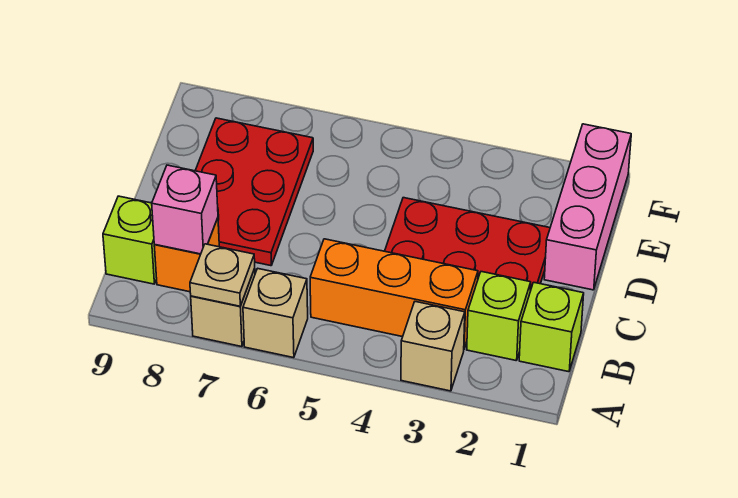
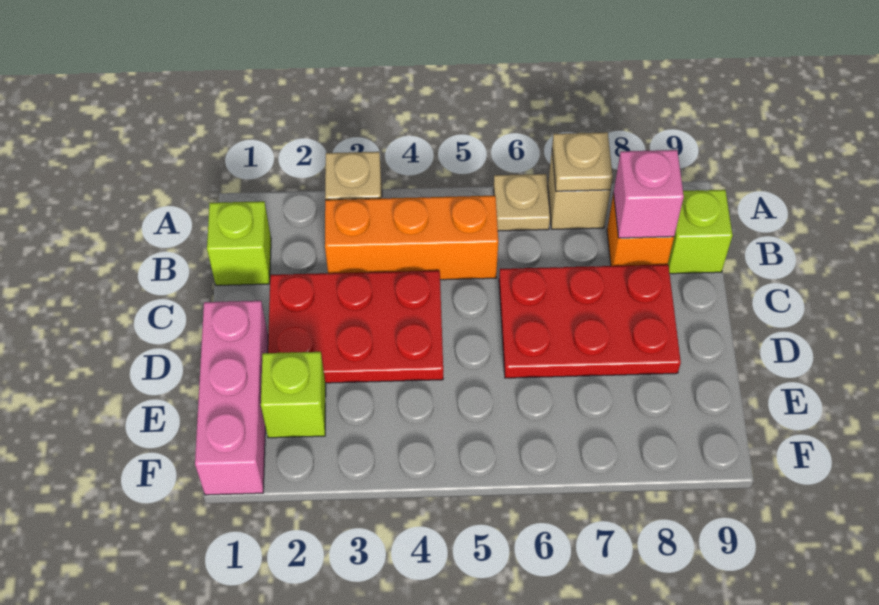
tan 1x1 brick [243,268,308,358] -> tan 1x1 plate [494,174,550,231]
lime 1x1 brick [467,272,531,361] -> lime 1x1 brick moved to [261,352,326,438]
red 2x3 plate [195,118,313,266] -> red 2x3 plate turned to [499,264,681,378]

